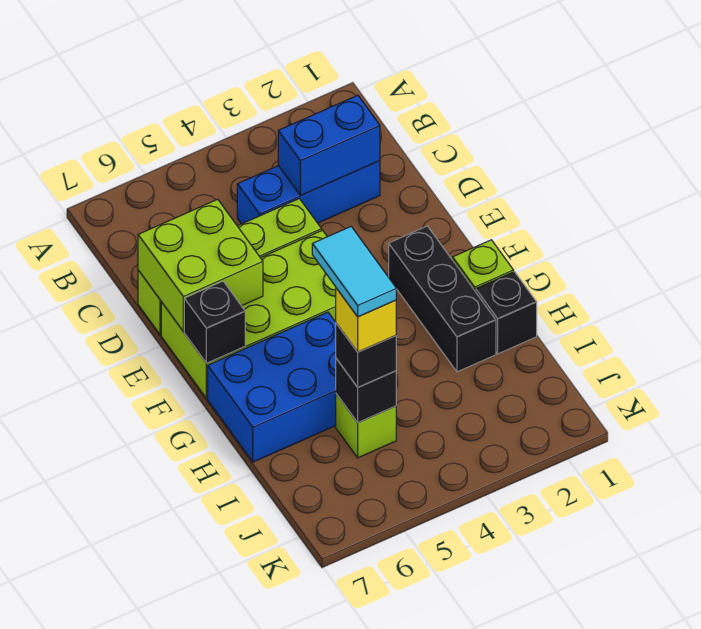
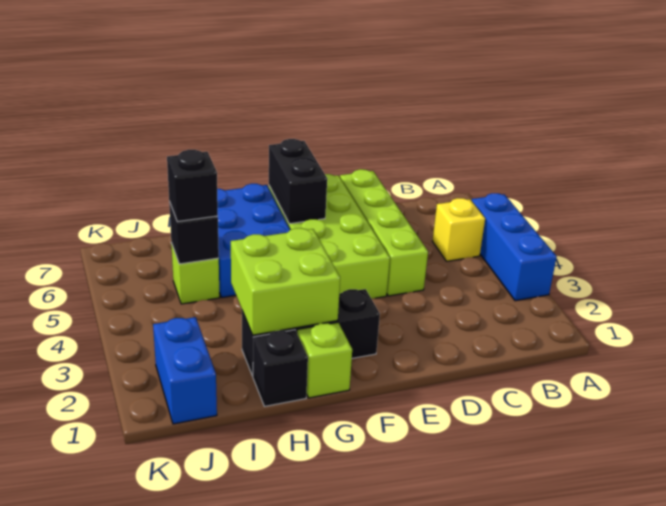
blue 1x3 brick [237,161,380,224] -> blue 1x3 brick moved to [472,193,557,301]
blue 1x2 brick [278,95,380,195] -> blue 1x2 brick moved to [153,317,217,424]
lime 2x2 brick [138,199,263,331] -> lime 2x2 brick moved to [231,228,340,335]
black 1x1 brick [184,281,245,363] -> black 1x2 brick [269,139,327,224]
cyan 1x2 tile [312,227,396,317] -> none
yellow 1x1 brick [336,288,396,352] -> yellow 1x1 brick moved to [433,198,485,261]

